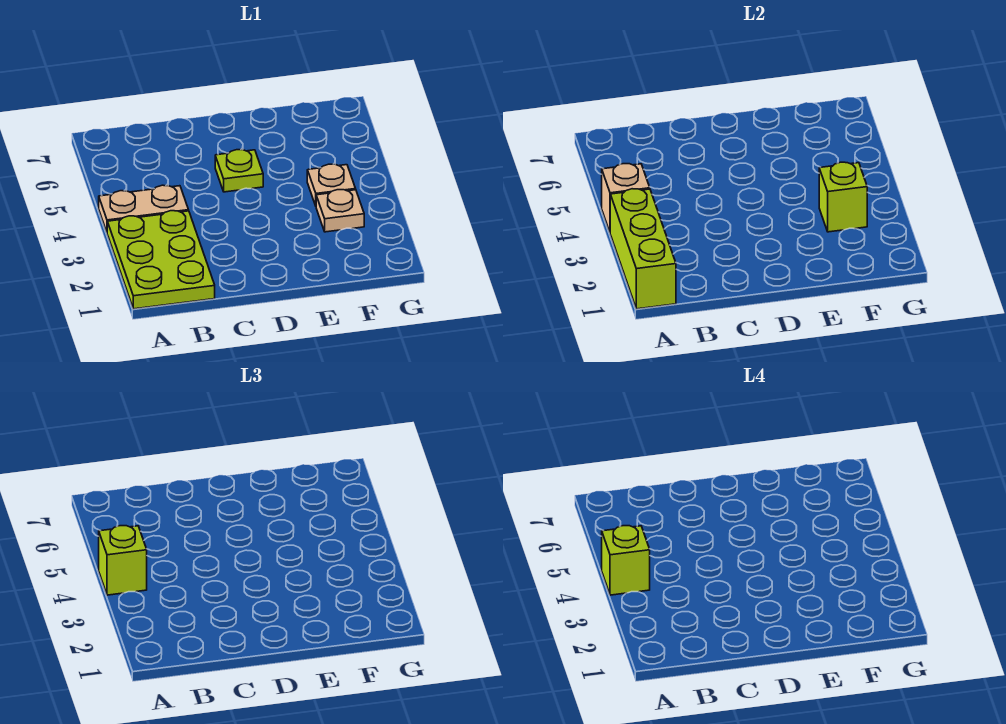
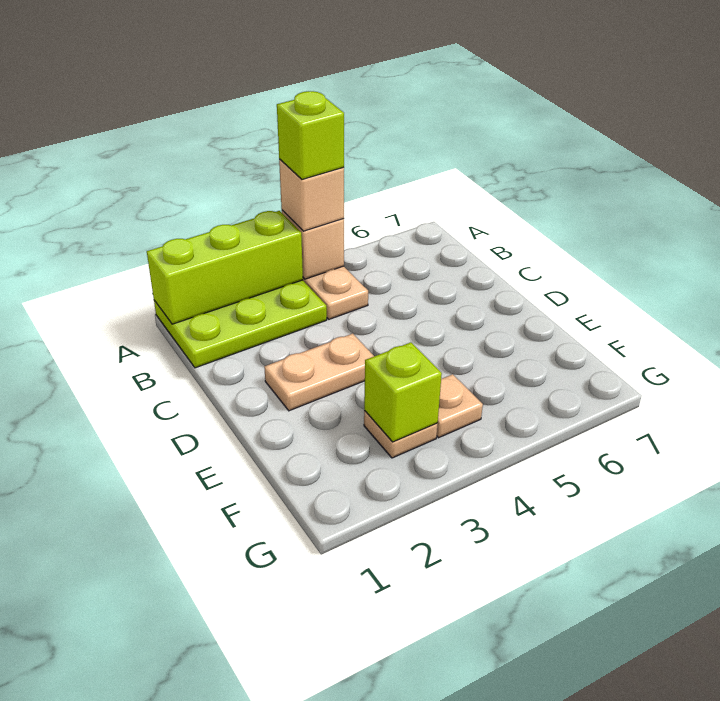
lime 1x1 brick [99,526,147,595] -> tan 1x1 brick [279,159,344,231]
none -> tan 1x2 plate [264,334,374,411]
lime 1x1 plate [215,150,263,192] -> none

